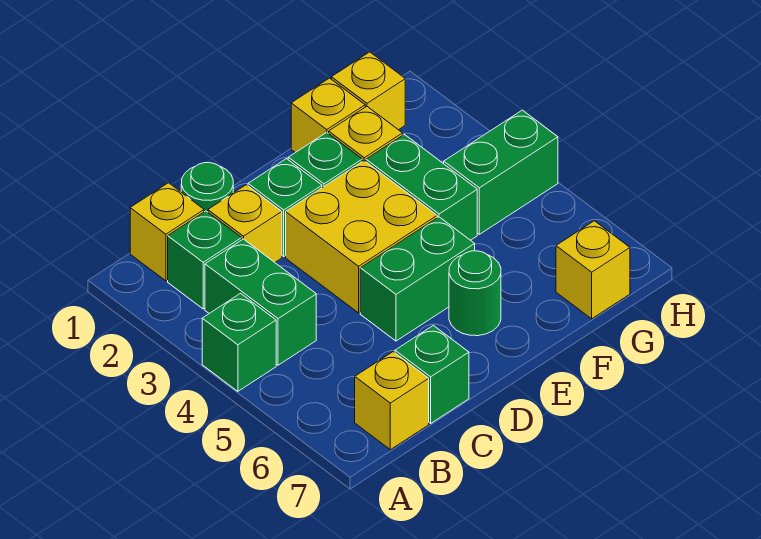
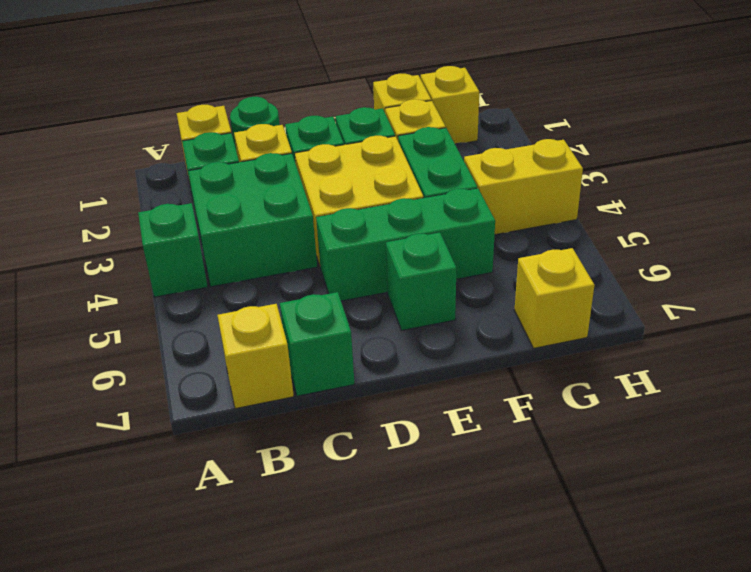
green 1x2 brick [205,239,316,365] -> green 2x2 brick [188,153,317,287]
green 1x2 brick [360,217,475,341] -> green 1x3 brick [316,188,495,301]
green 1x1 round brick [449,251,501,336] -> green 1x1 brick [386,233,456,330]
green 1x2 brick [444,110,558,234] -> yellow 1x2 brick [464,139,583,235]

